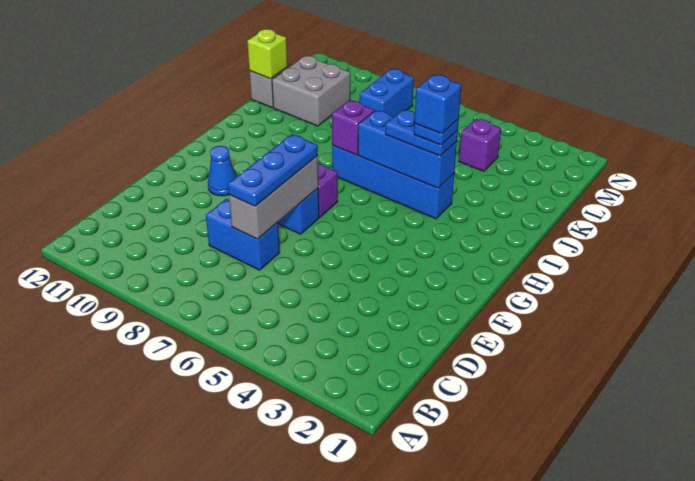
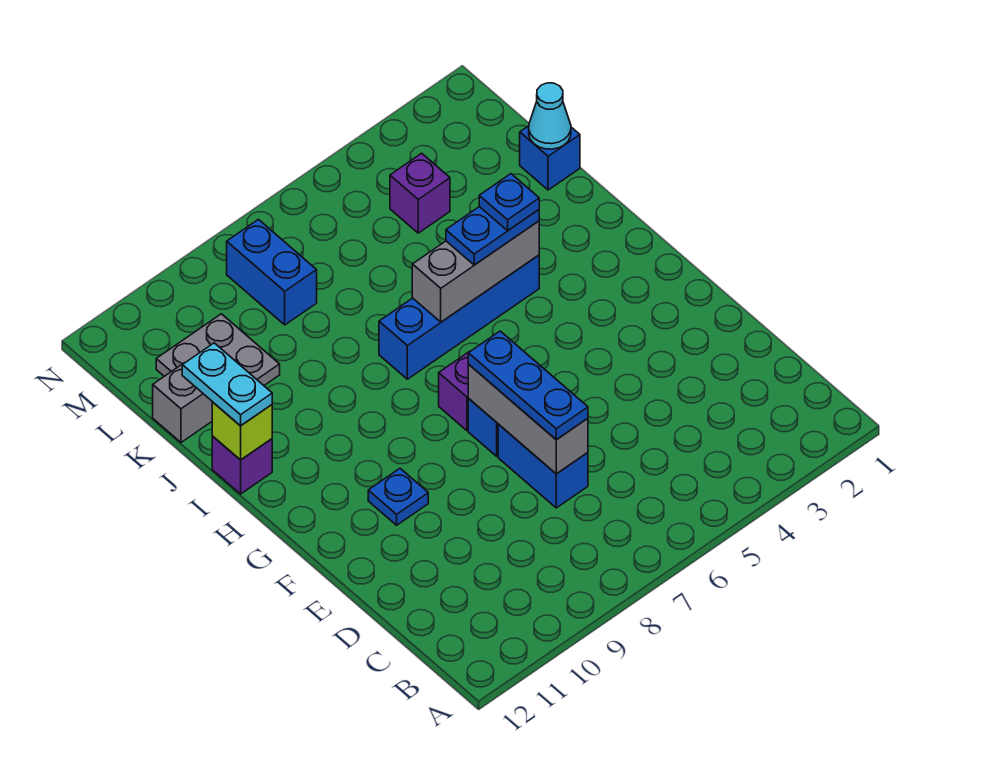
blue 1x2 brick [206,199,280,270] -> blue 1x2 brick turned to [498,424,588,508]
blue 1x1 cone [208,146,236,196] -> blue 1x1 plate [368,469,428,525]
blue 1x3 brick [358,110,457,188] -> grey 1x3 brick [412,221,539,322]
blue 1x1 brick [414,75,461,134] -> blue 1x1 brick moved to [520,126,580,190]
purple 1x1 brick [332,100,374,155] -> purple 1x1 brick moved to [212,436,272,494]
none -> cyan 1x2 plate [182,343,272,426]
none -> cyan 1x1 cone [529,83,571,149]
grey 2x2 brick [272,56,350,126] -> grey 2x2 plate [156,314,280,385]
lime 1x1 brick [247,29,287,79] -> lime 1x1 brick moved to [212,402,272,460]

